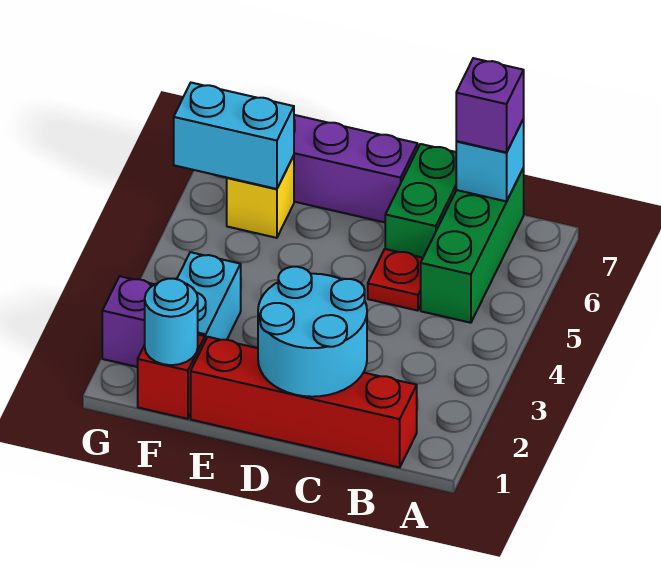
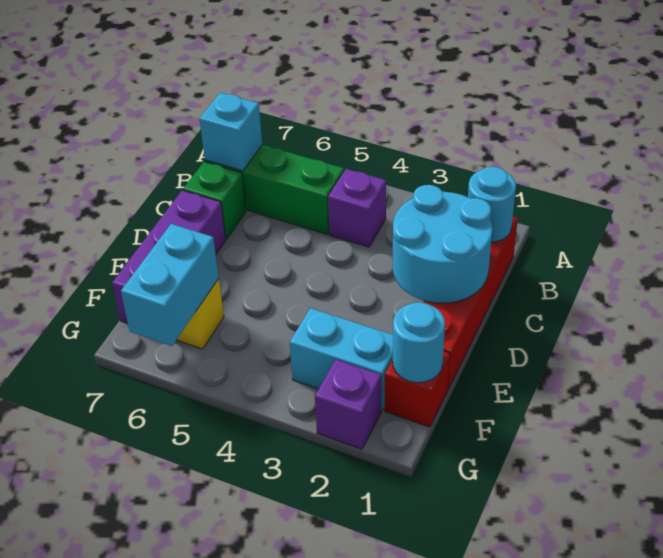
none -> cyan 1x1 round brick [468,167,516,242]
purple 1x1 brick [456,58,524,152] -> purple 1x1 brick moved to [328,169,386,247]
red 1x1 plate [368,249,423,311] -> none
green 1x2 brick [385,144,456,258] -> green 1x1 brick [183,162,246,239]

